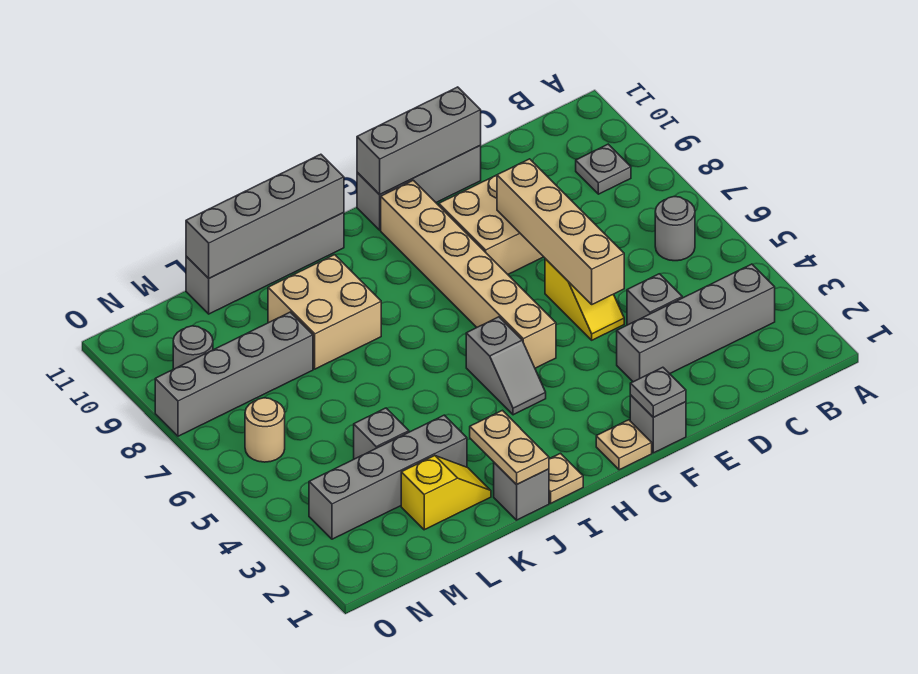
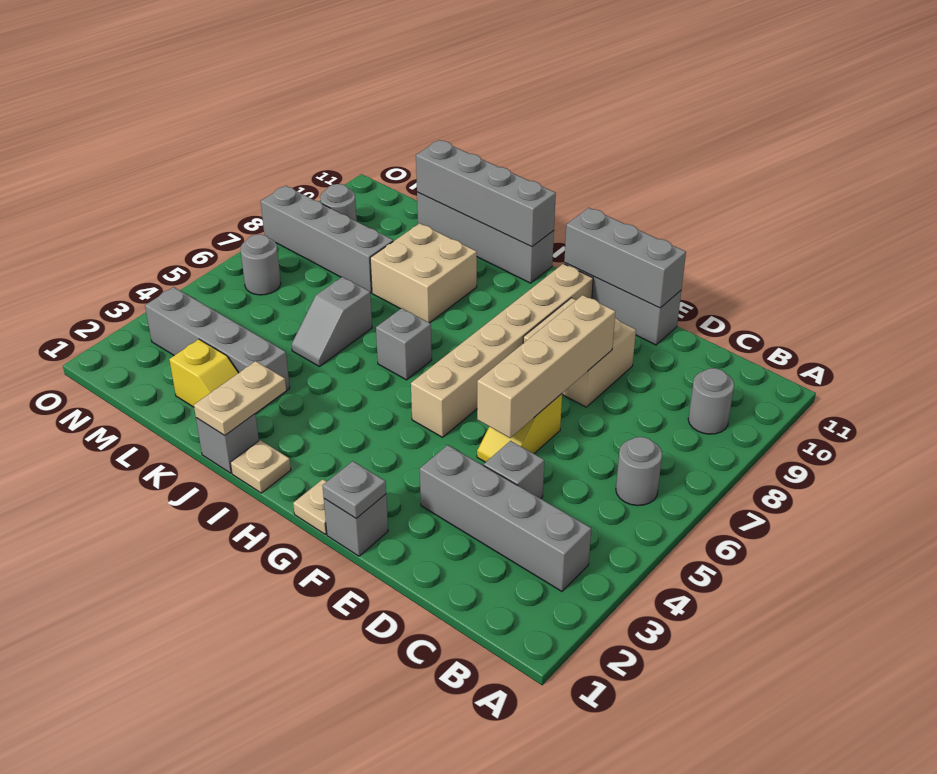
grey 1x1 plate [576,144,631,194] -> grey 1x1 round brick [688,368,734,434]
grey 1x2 slope [466,317,546,415] -> grey 1x2 slope moved to [291,277,372,367]
grey 1x1 brick [354,408,409,459] -> grey 1x1 brick moved to [376,308,432,380]
tan 1x1 round brick [245,398,285,462] -> grey 1x1 round brick [240,234,281,295]

